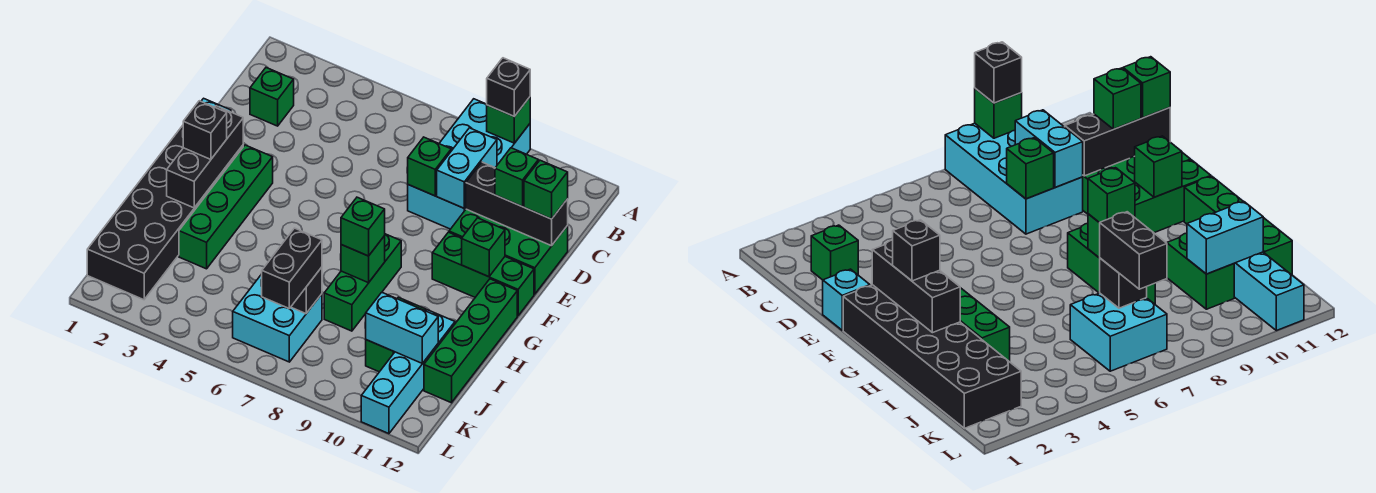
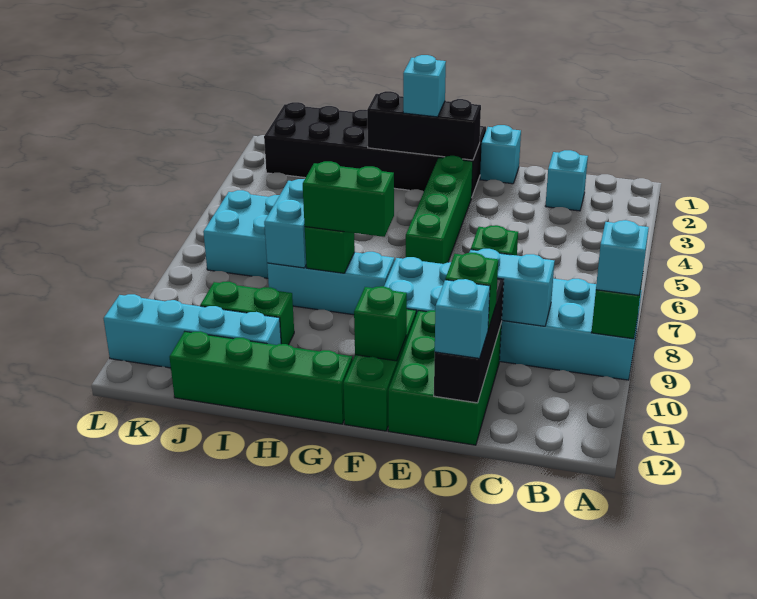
cyan 2x4 brick [408,99,530,229] -> cyan 2x6 brick [384,257,642,380]
black 1x1 brick [487,58,530,116] -> cyan 1x1 brick [596,220,649,295]
green 1x1 brick [250,68,294,126] -> cyan 1x1 brick [546,150,588,211]
green 1x1 brick [524,160,568,219] -> cyan 1x1 brick [435,279,490,358]
green 1x4 brick [179,145,273,269] -> green 1x4 brick turned to [406,156,473,264]
black 1x1 brick [183,101,227,159] -> cyan 1x1 brick [403,55,446,117]
green 1x3 brick [324,234,401,331] -> cyan 1x3 brick [267,252,394,315]
green 1x1 brick [341,197,385,256] -> green 1x2 brick [303,161,394,237]
black 1x1 brick [291,267,322,314] -> none
black 1x2 brick [261,228,322,309] -> none
cyan 1x2 brick [366,292,438,363] -> cyan 1x2 brick moved to [264,179,306,268]

